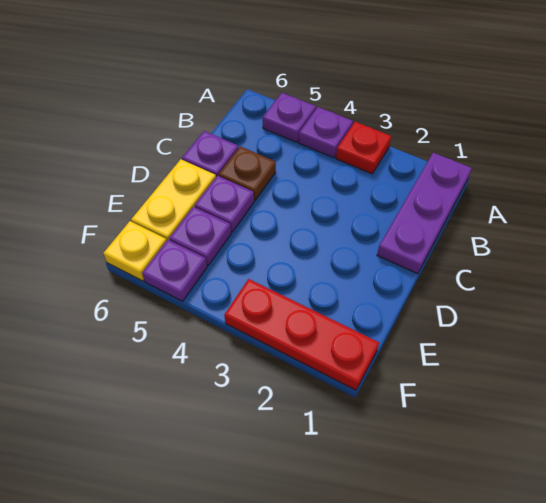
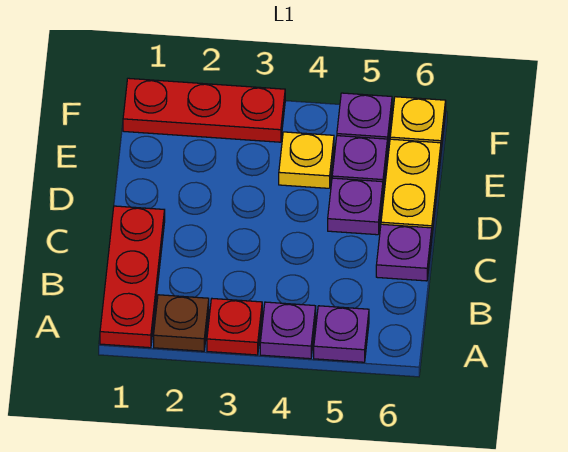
purple 1x3 plate [377,153,472,274] -> red 1x3 plate [100,206,165,348]
brown 1x1 plate [219,146,276,200] -> brown 1x1 plate moved to [154,295,209,351]
none -> yellow 1x1 plate [279,132,334,188]

